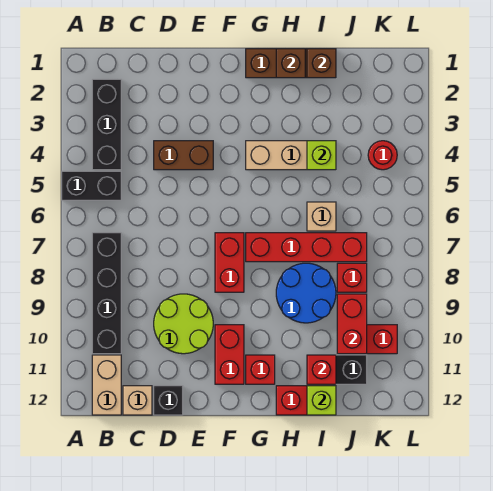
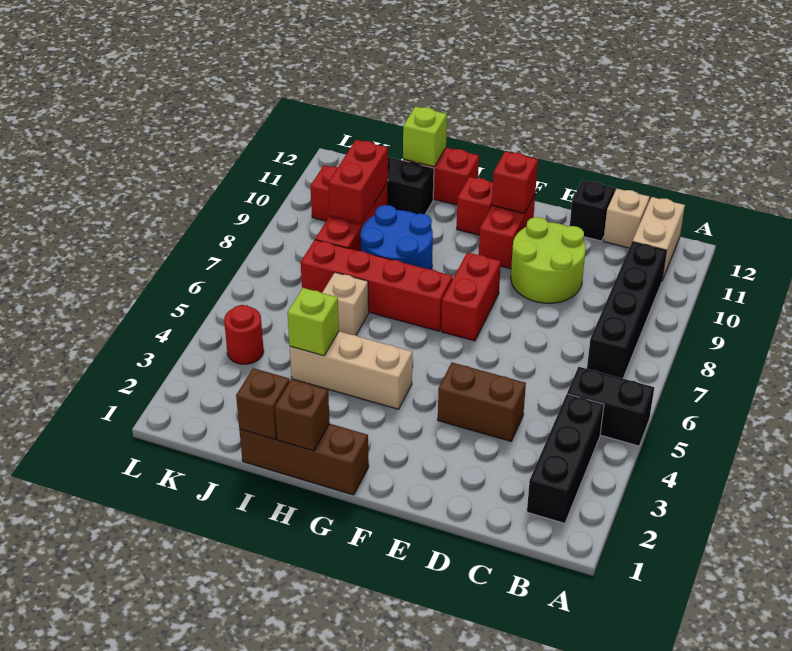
red 1x1 brick [307,355,336,384] -> red 1x1 brick moved to [492,151,538,213]

